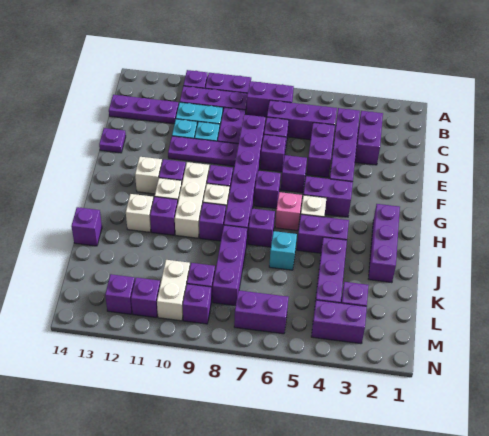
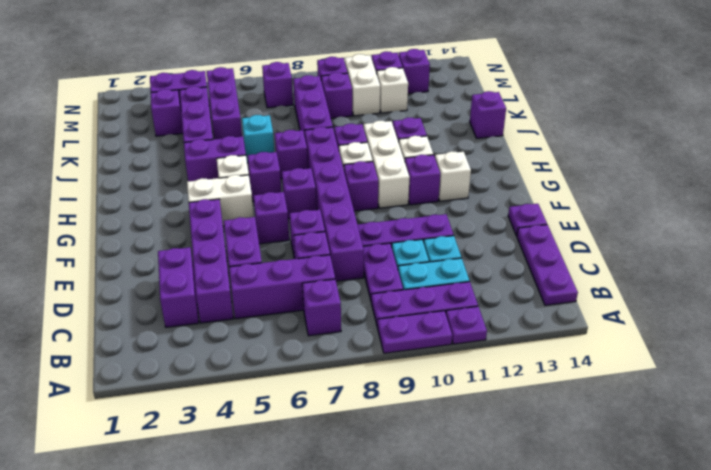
purple 1x2 brick [246,81,294,117] -> purple 1x1 brick [302,279,341,336]
purple 1x3 plate [109,95,179,124] -> purple 1x3 plate turned to [517,225,578,305]
purple 1x2 brick [303,176,353,217] -> white 1x2 brick [187,175,254,226]
purple 1x3 brick [369,204,400,283] -> purple 1x3 brick moved to [206,67,242,139]
pink 1x1 brick [275,192,302,231] -> purple 1x1 brick [247,152,281,202]
white 1x1 brick [126,194,153,232] -> white 1x1 brick moved to [377,67,408,113]
purple 1x2 brick [234,290,289,334] -> purple 1x1 brick [262,62,293,108]

